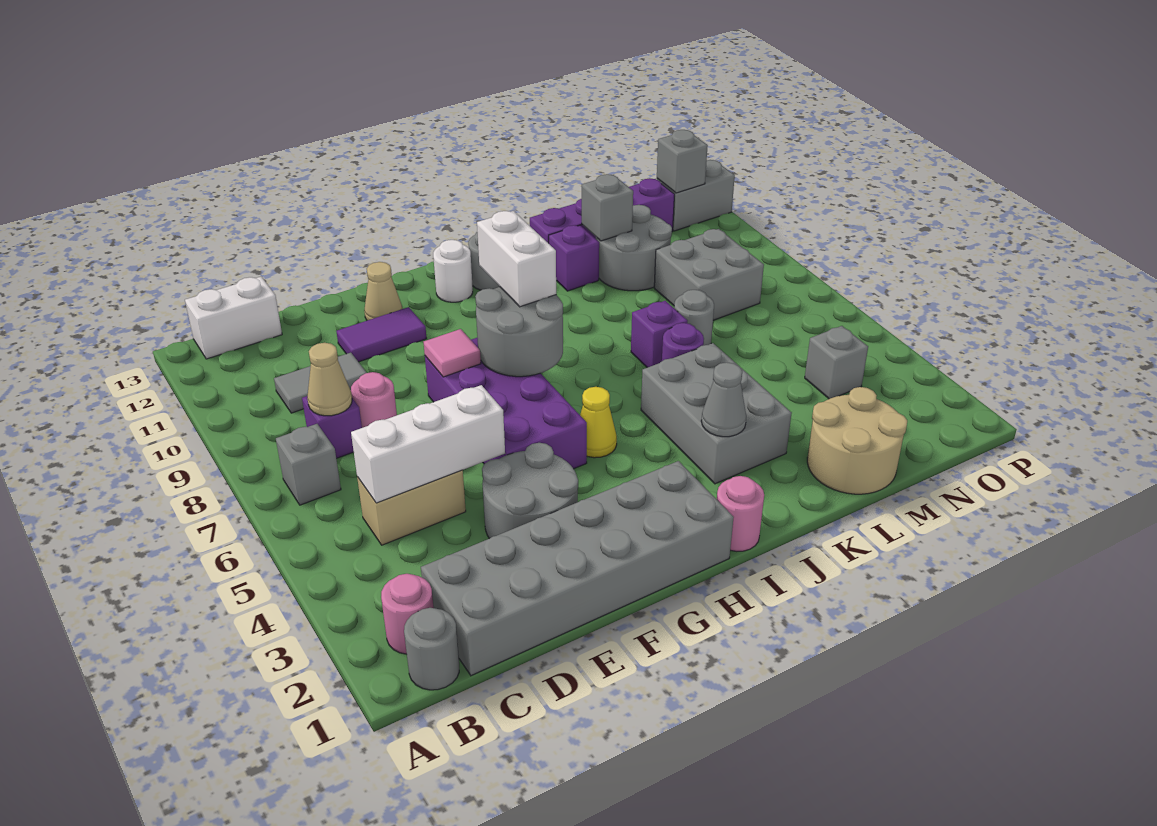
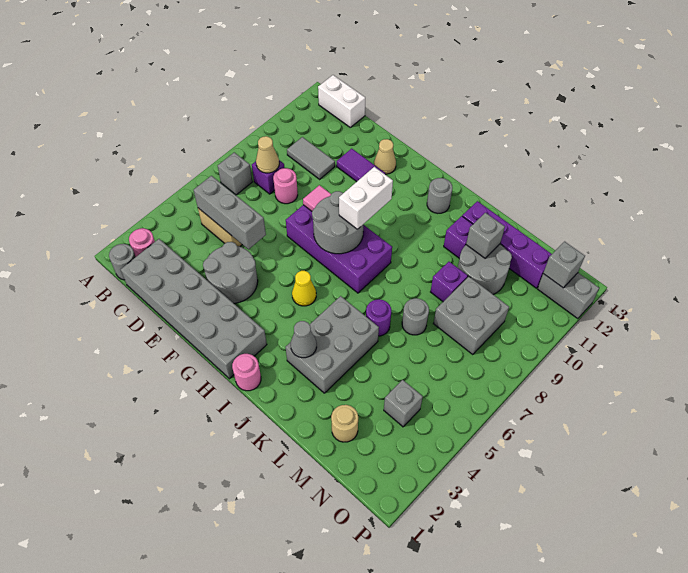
white 1x3 brick [351,385,505,503] -> grey 1x3 brick [194,176,266,249]
purple 2x4 brick [425,338,587,469] -> purple 2x4 brick turned to [286,205,392,293]
white 1x1 round brick [433,240,473,302] -> none
purple 1x1 brick [631,301,688,368] -> purple 1x1 brick moved to [431,262,468,302]
tan 2x2 round brick [807,387,907,494] -> tan 1x1 round brick [331,405,358,442]

